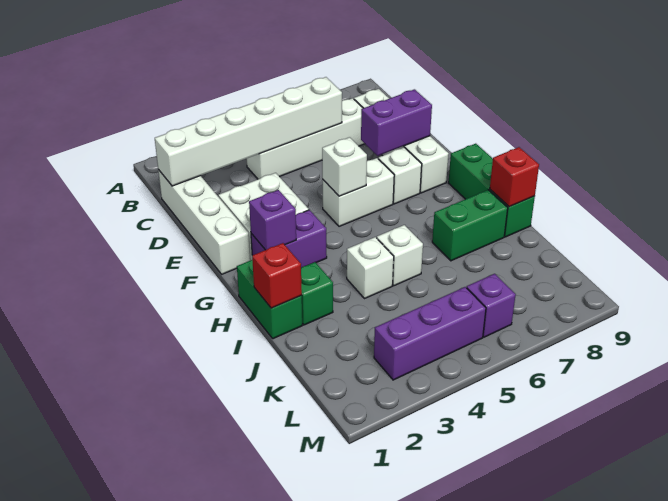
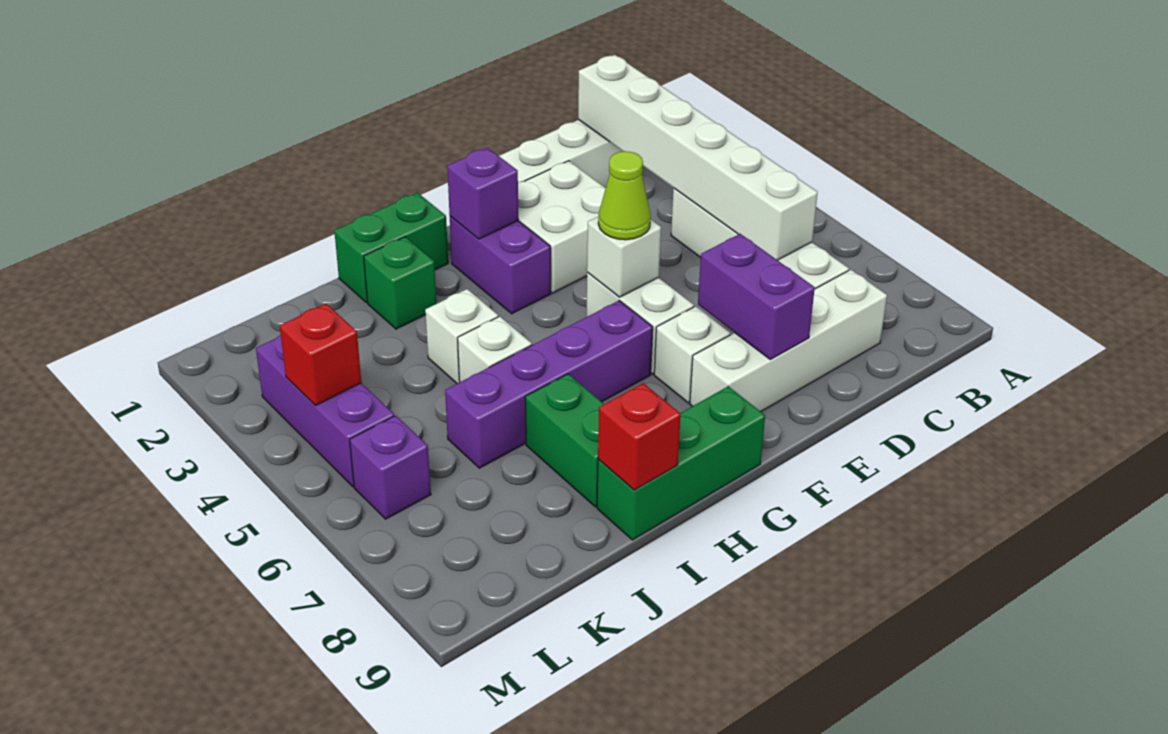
none -> lime 1x1 cone [598,151,651,240]
none -> purple 1x4 brick [445,301,653,468]
red 1x1 brick [252,243,302,308] -> red 1x1 brick moved to [280,304,361,406]

